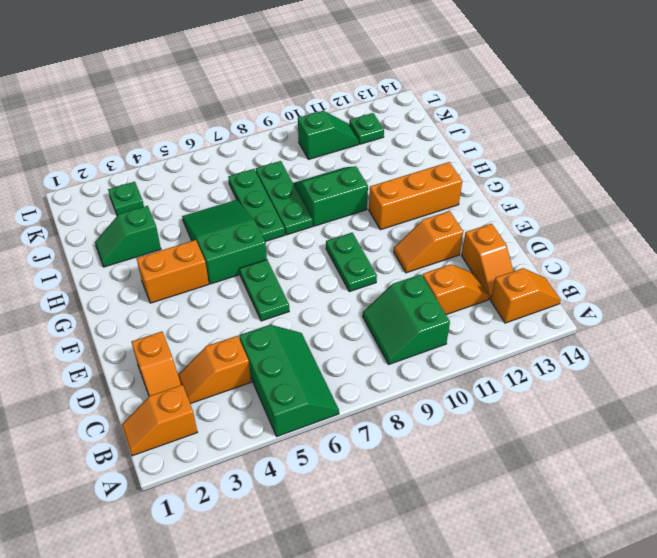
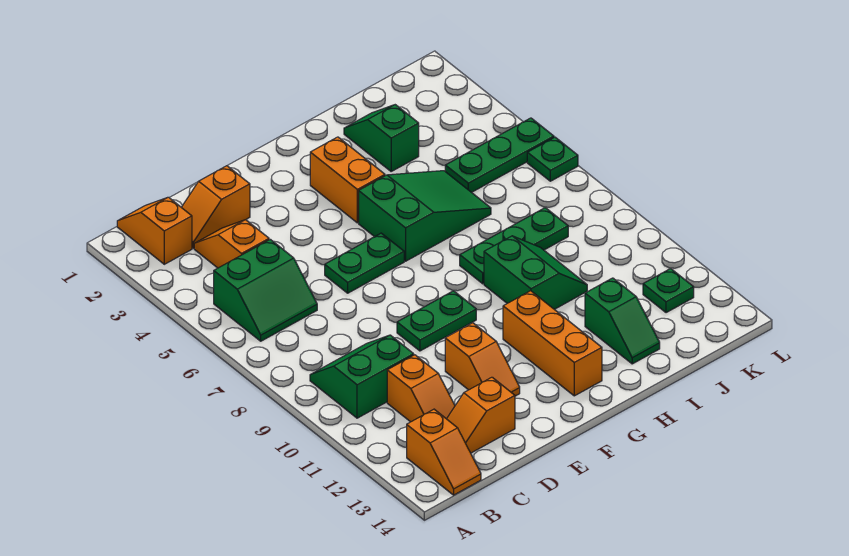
green 2x3 slope [239,325,339,436] -> green 2x2 slope [214,239,317,341]
orange 1x2 slope [394,211,463,273] -> orange 1x2 slope turned to [445,323,520,396]
green 1x3 plate [228,169,285,242] -> green 1x3 plate moved to [445,118,554,192]
green 1x1 plate [108,182,144,216] -> green 1x1 plate moved to [527,137,578,181]
green 1x2 slope [298,111,359,159] -> green 1x2 slope moved to [585,278,660,364]

